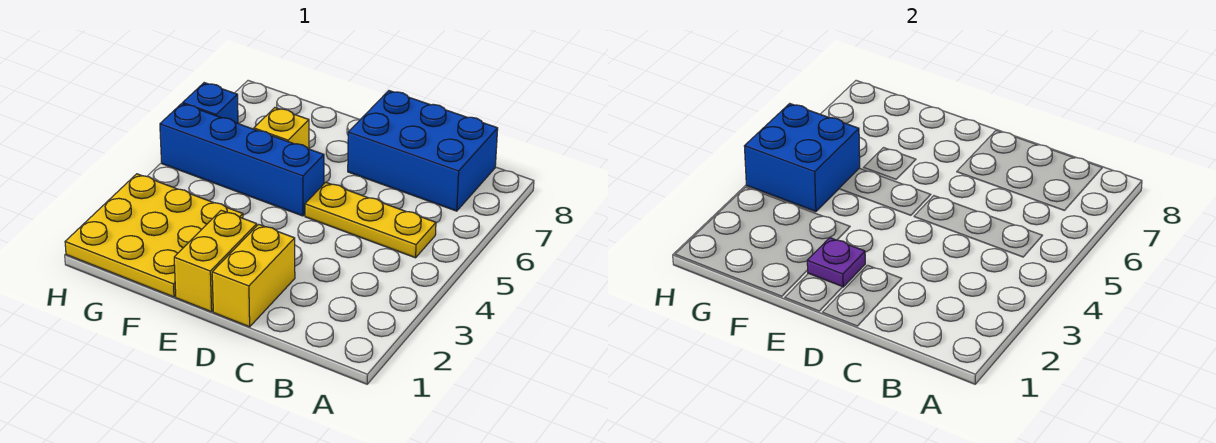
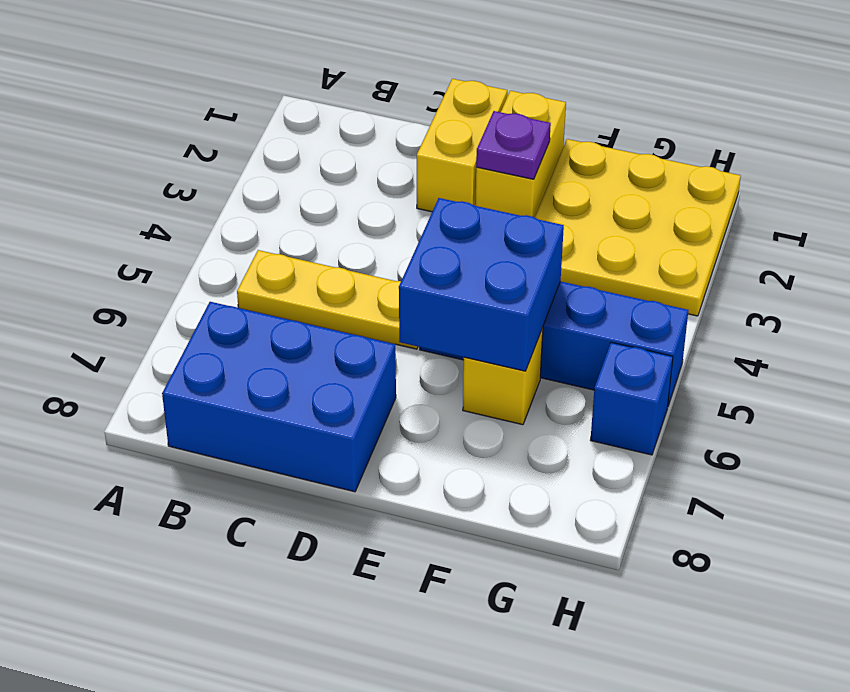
blue 2x2 brick [744,104,860,212] -> blue 2x2 brick moved to [399,198,564,371]

